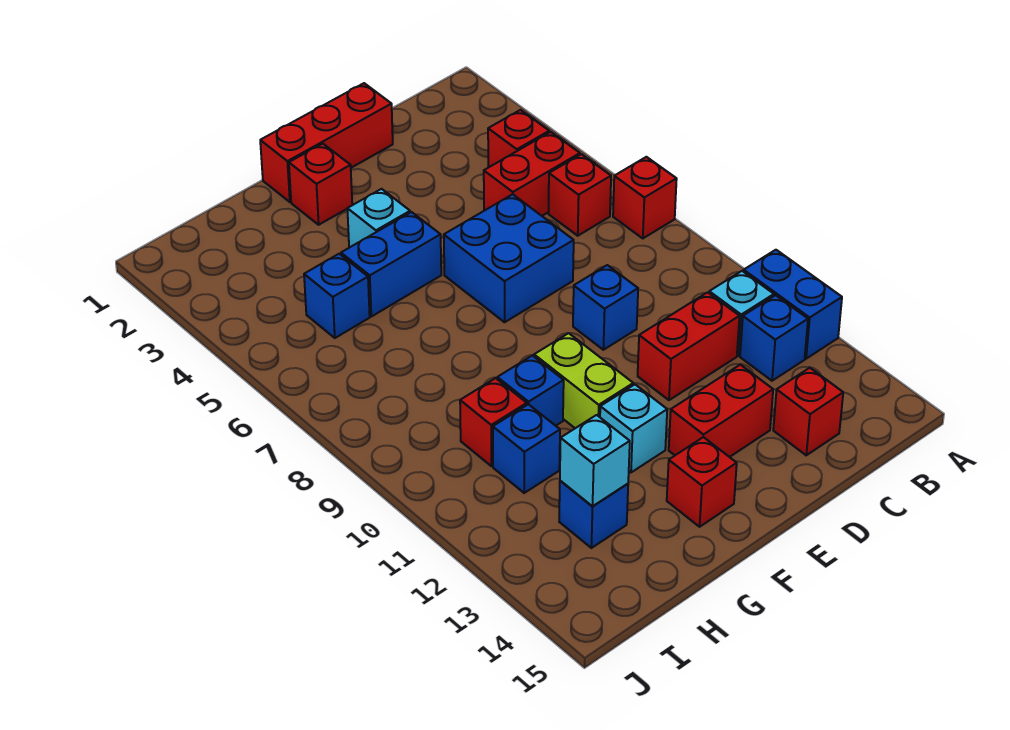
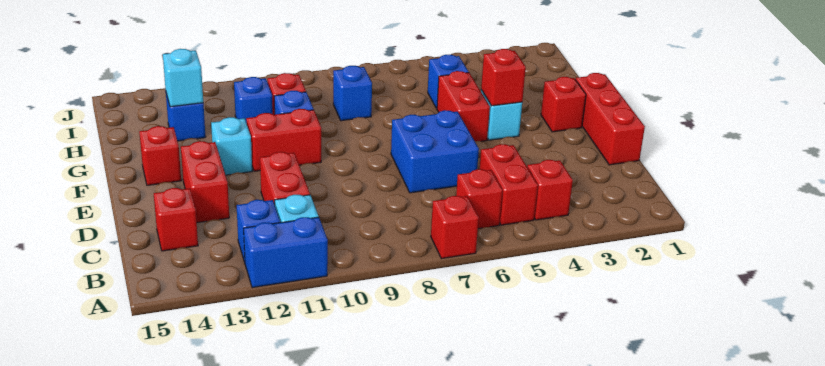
blue 1x1 brick [573,265,638,350] -> blue 1x1 brick moved to [333,66,372,121]
none -> red 1x1 brick [481,49,526,106]
blue 1x2 brick [341,212,441,316] -> red 1x2 brick [437,71,490,141]
lime 1x2 brick [534,333,633,428] -> red 1x2 brick [246,109,321,171]

